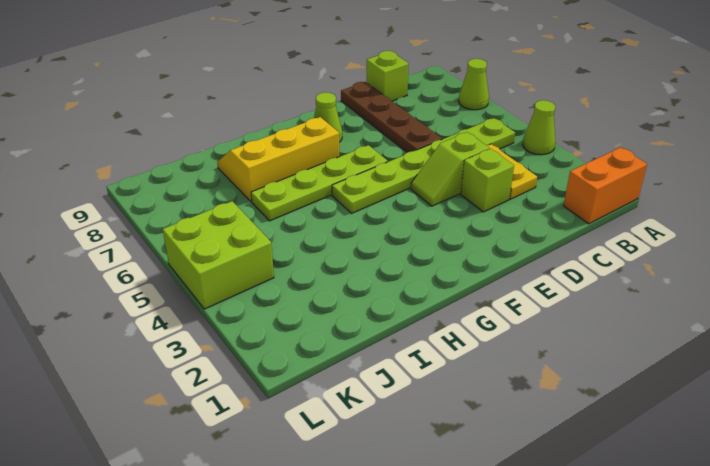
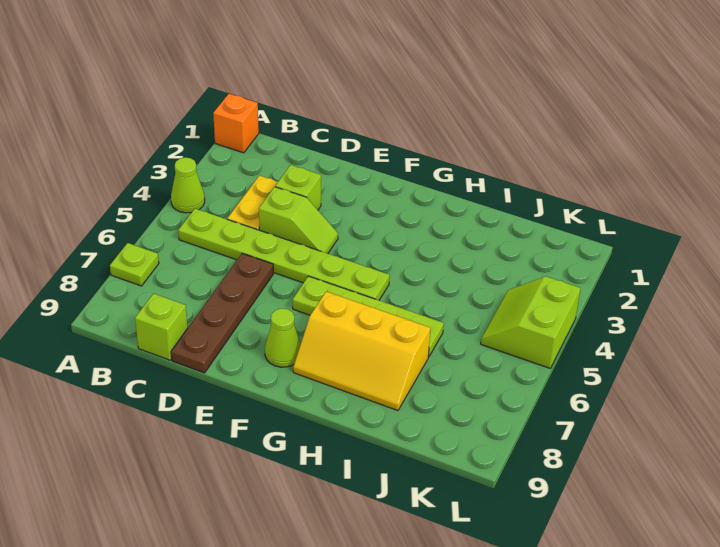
orange 1x2 brick [563,147,647,224] -> orange 1x1 brick [213,94,259,153]
lime 1x1 cone [459,59,489,110] -> lime 1x1 plate [110,243,159,286]
lime 2x2 brick [163,201,274,309] -> lime 2x2 slope [481,277,581,368]

